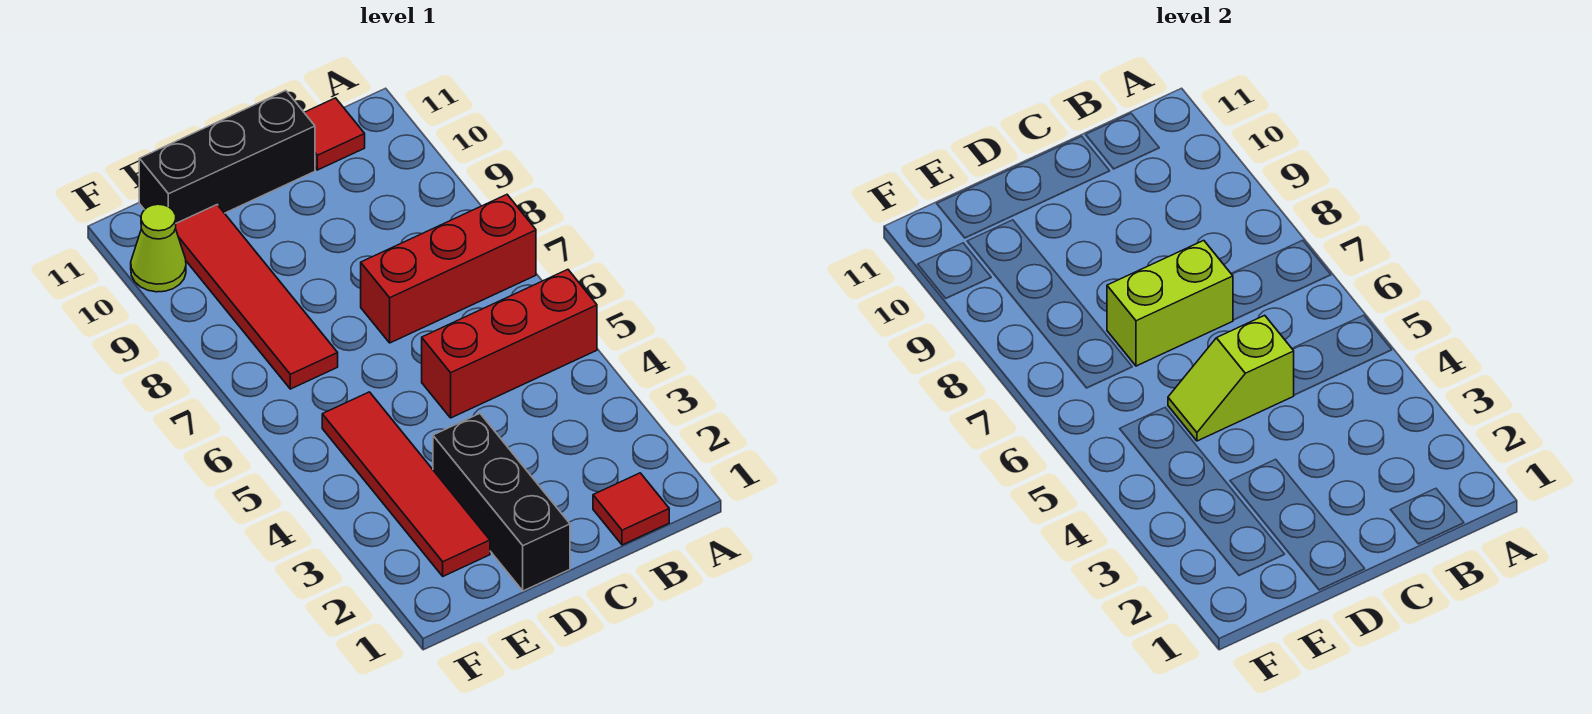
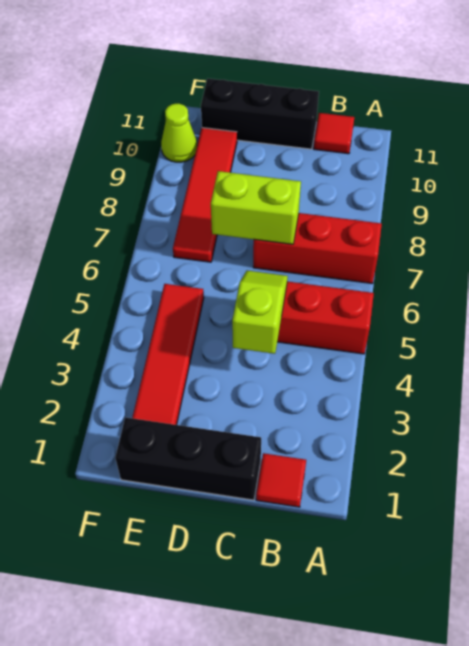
lime 1x2 slope [1168,315,1294,441] -> lime 1x2 slope turned to [232,271,288,354]
black 1x3 brick [433,414,570,591] -> black 1x3 brick turned to [115,417,261,500]

